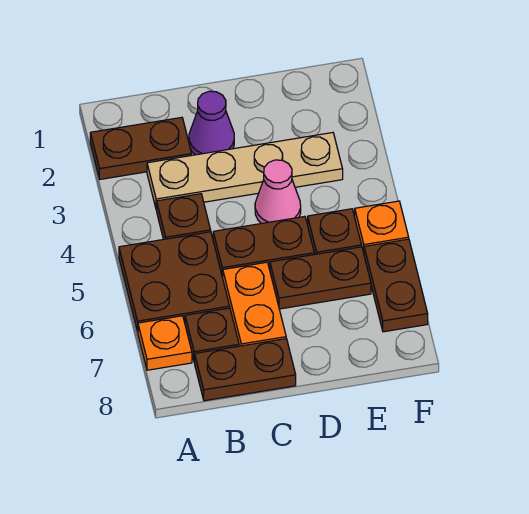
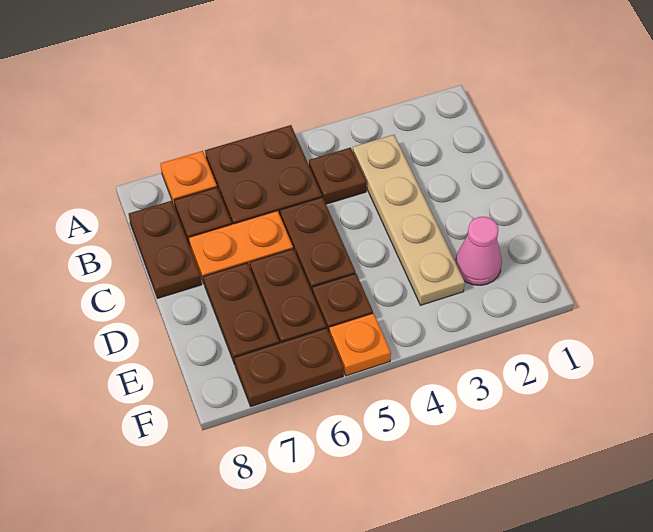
brown 1x2 plate [90,117,192,179] -> brown 1x2 plate moved to [204,263,279,364]
purple 1x1 cone [189,91,234,155] -> none
pink 1x1 cone [255,160,301,224] -> pink 1x1 cone moved to [456,217,502,285]

